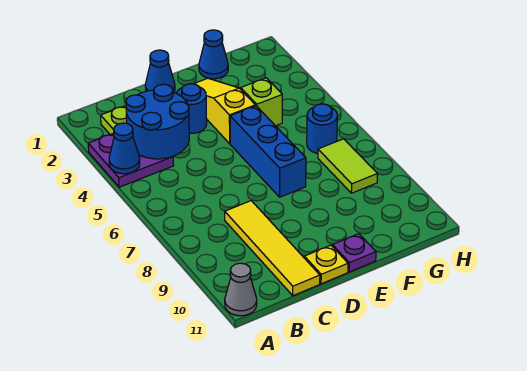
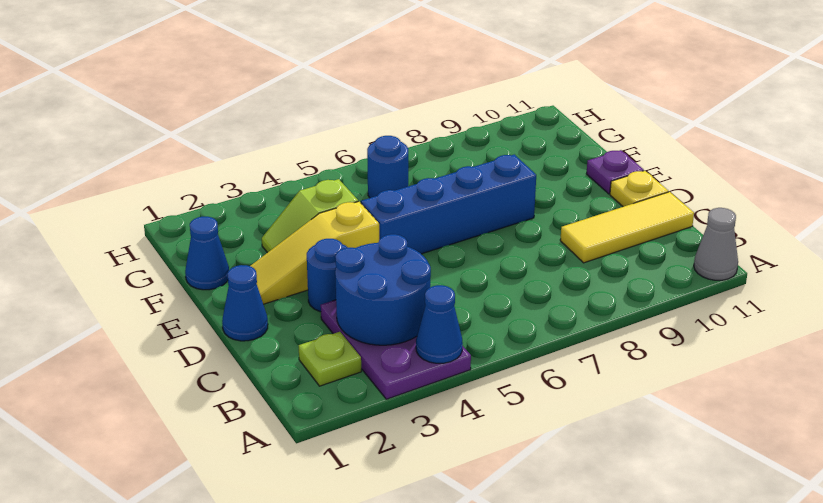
purple 2x2 plate [88,133,174,187] -> purple 2x3 plate [321,300,471,399]
yellow 1x4 tile [225,201,320,296] -> yellow 1x3 tile [560,192,694,263]
blue 1x3 brick [230,106,306,197] -> blue 1x4 brick [361,155,536,254]
lime 1x2 tile [318,139,378,193] -> none

